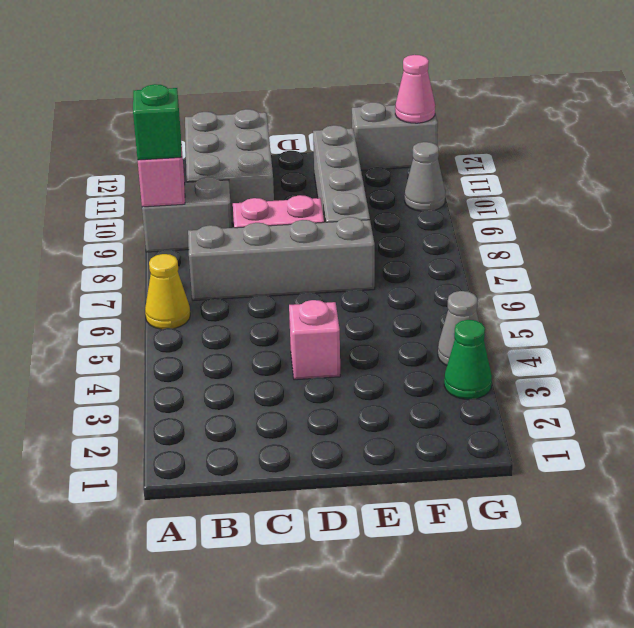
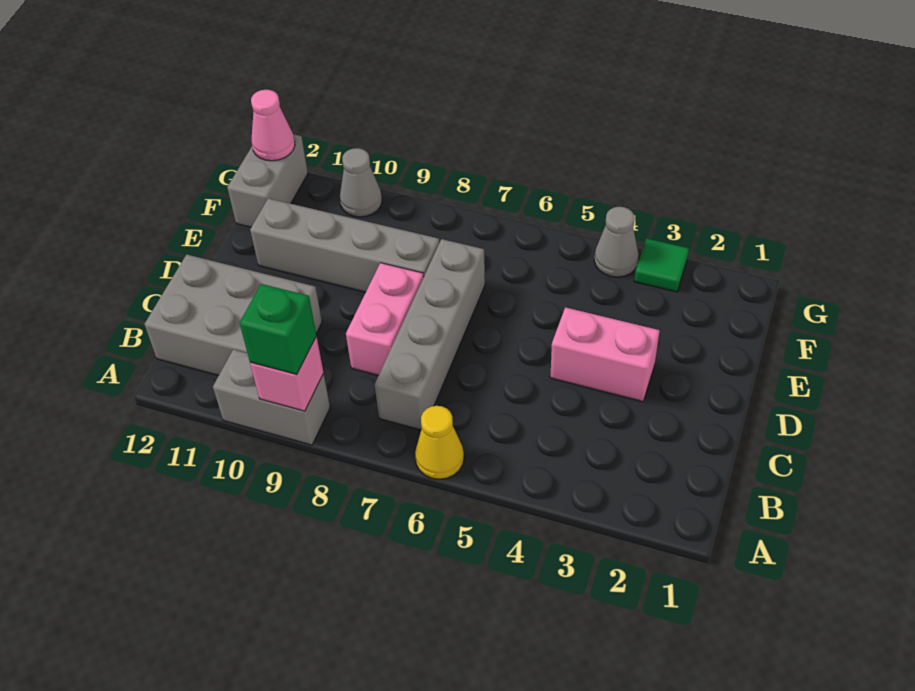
grey 1x2 brick [142,177,232,252] -> grey 1x2 brick turned to [213,350,330,445]
pink 1x1 brick [289,300,340,380] -> pink 1x2 brick [550,307,660,402]
green 1x1 cone [444,320,492,399] -> green 1x1 tile [634,239,689,292]

